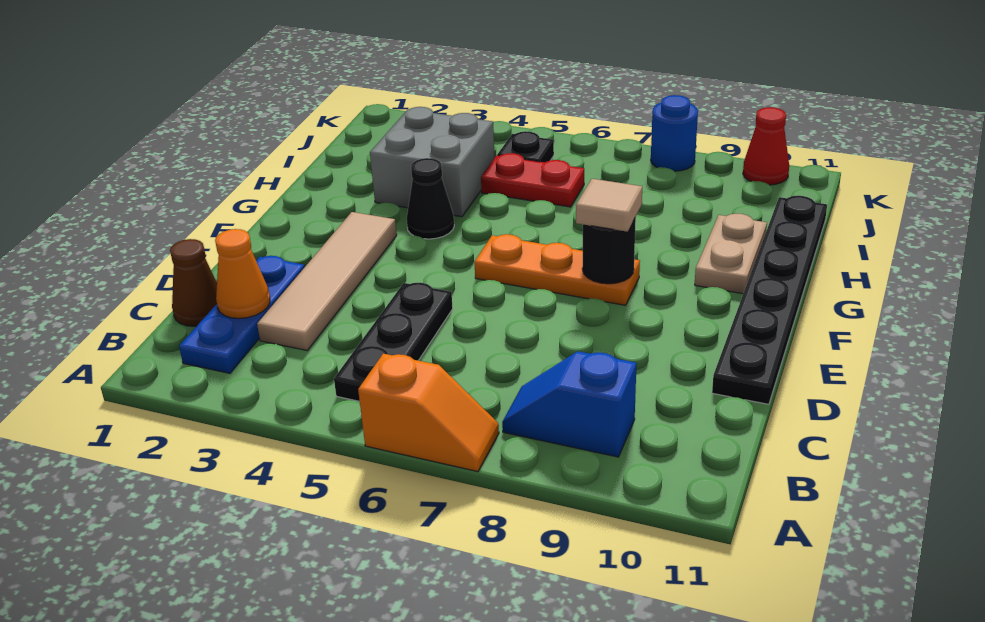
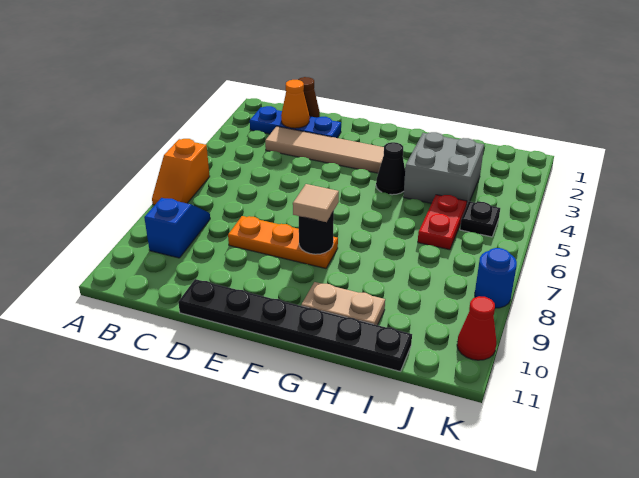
black 1x3 plate [334,283,453,401] -> none
orange 1x3 plate [474,234,640,305] -> orange 1x3 plate turned to [228,216,338,268]

